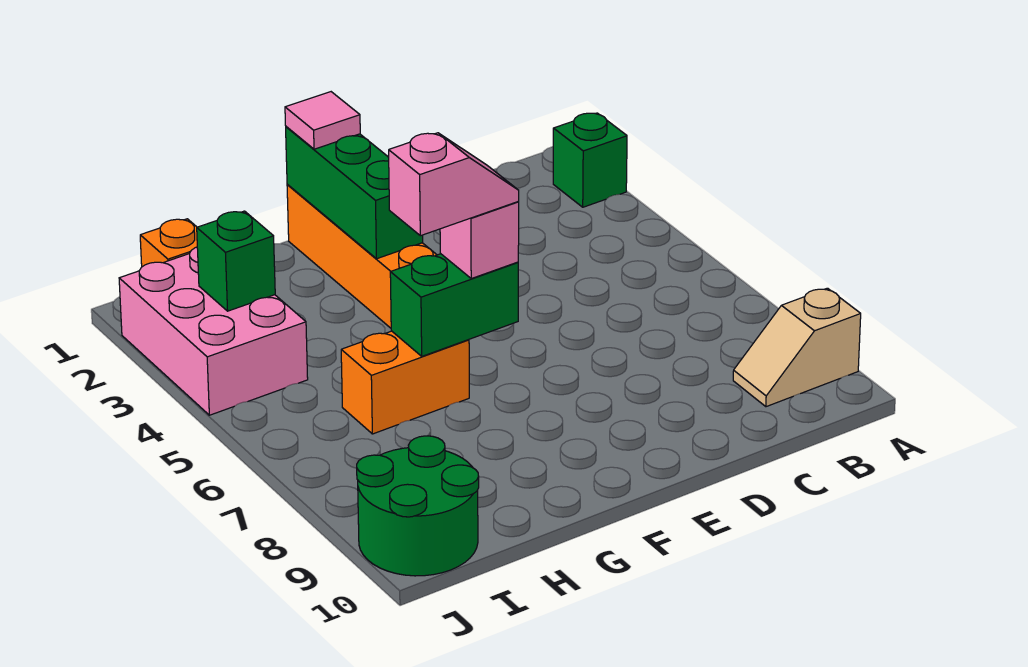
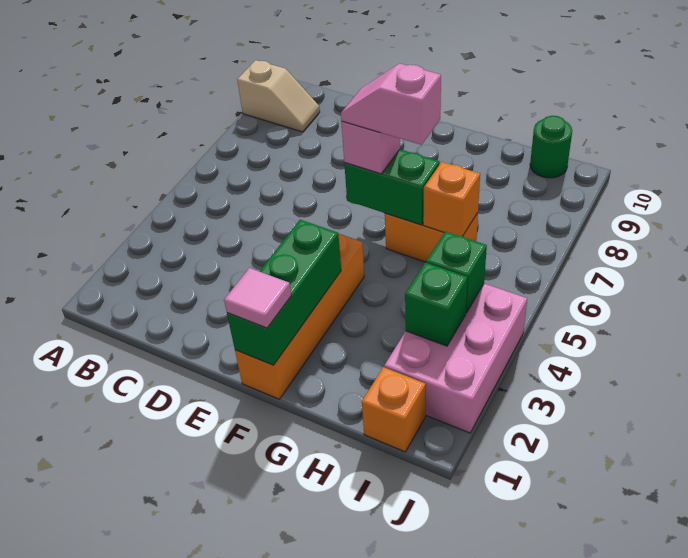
green 1x1 brick [553,113,627,207] -> green 1x1 brick moved to [426,231,487,313]
none -> orange 1x1 brick [423,162,480,236]
green 2x2 round brick [357,436,479,576] -> green 1x1 round brick [530,116,572,178]

